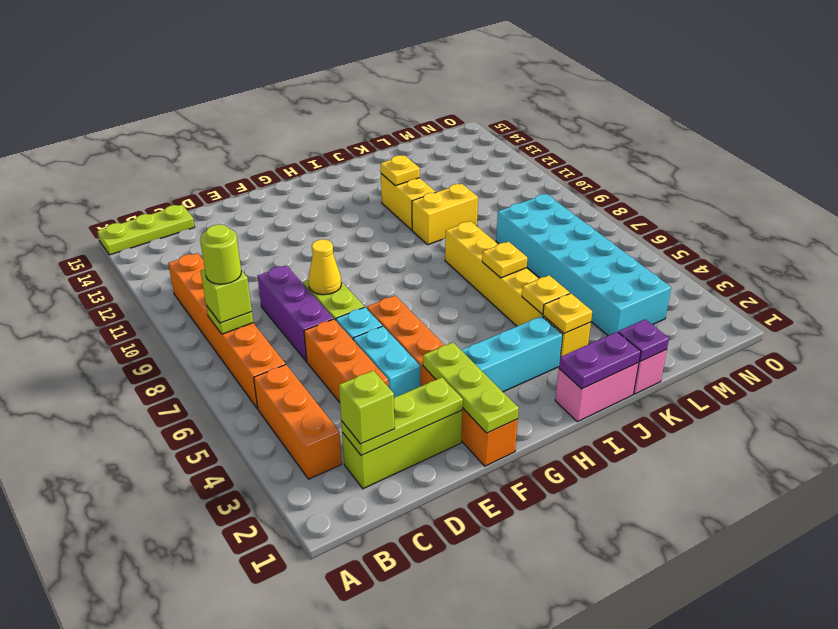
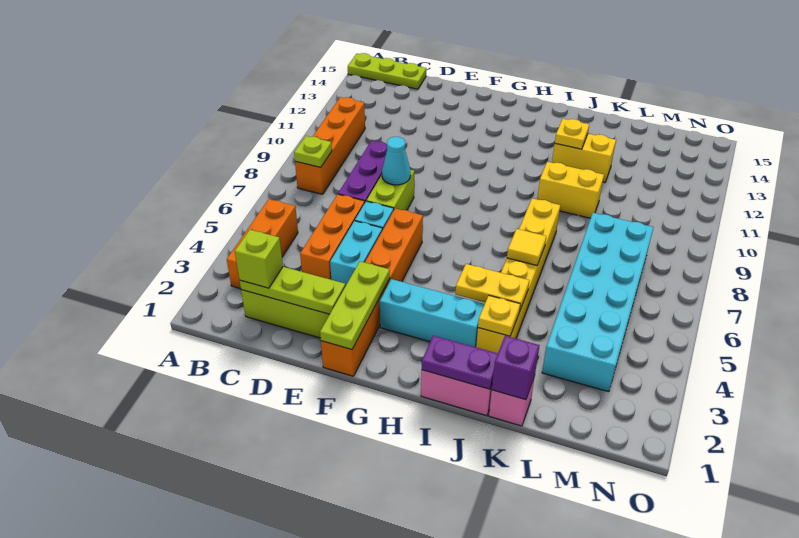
orange 1x6 brick [168,253,285,408] -> orange 1x4 brick [295,97,365,194]
lime 1x1 brick [201,269,252,323] -> none
lime 1x1 round brick [200,224,241,284] -> none
yellow 1x1 cone [308,239,341,295] -> cyan 1x1 cone [382,137,411,185]
yellow 1x1 plate [522,275,570,314] -> yellow 1x2 plate [455,264,529,310]
yellow 1x1 plate [482,242,527,278] -> yellow 1x1 tile [507,229,546,265]
yellow 1x2 brick [381,174,436,230] -> yellow 1x2 brick turned to [552,134,616,182]
purple 1x1 plate [618,319,669,361] -> purple 1x1 brick [492,336,540,400]

